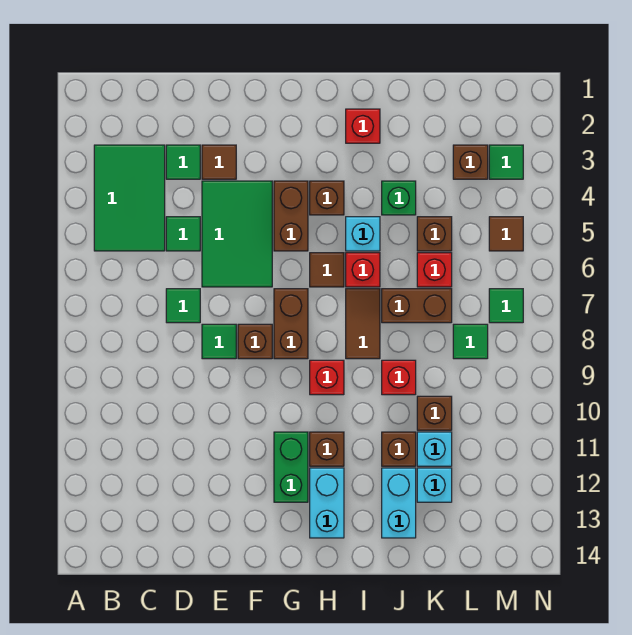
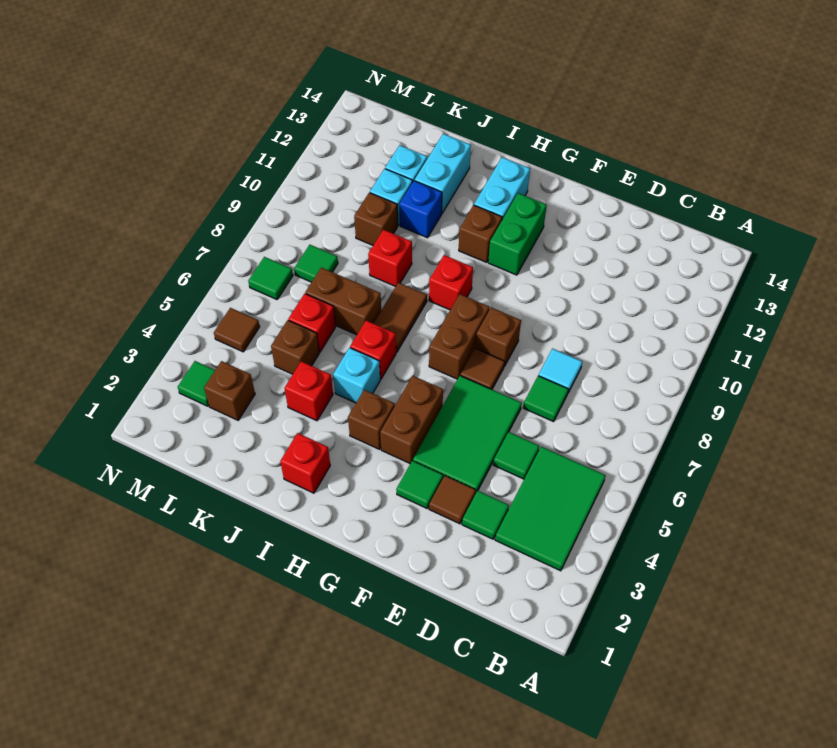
none -> cyan 1x1 tile [539,349,582,393]
green 1x1 tile [202,324,236,359] -> green 1x1 tile moved to [396,461,443,508]
brown 1x1 tile [310,253,344,287] -> brown 1x1 tile moved to [460,348,505,389]
green 1x1 brick [382,181,416,215] -> red 1x1 brick [284,361,333,421]
brown 1x1 brick [382,432,416,466] -> blue 1x1 brick [399,181,442,238]

